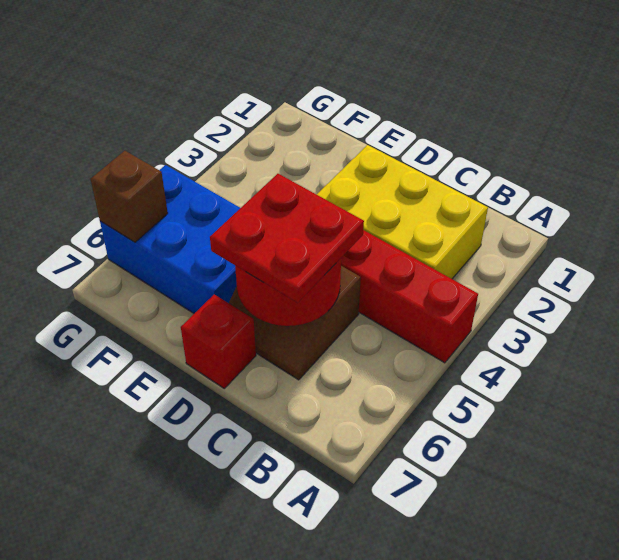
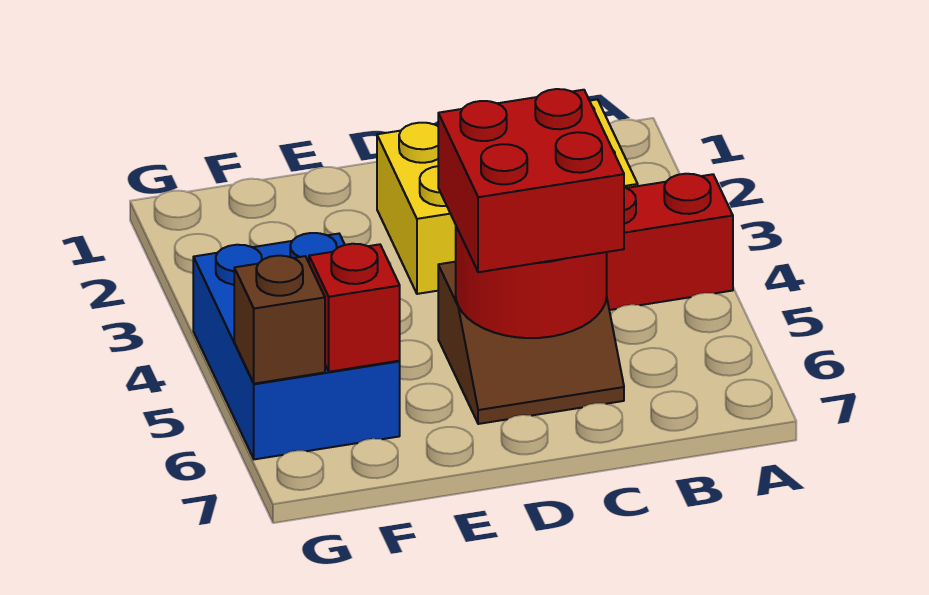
red 2x2 plate [210,174,364,303] -> red 2x2 brick [438,89,624,272]
red 1x1 brick [181,295,256,388] -> red 1x1 brick moved to [309,244,400,372]
blue 2x3 brick [100,165,240,313] -> blue 2x3 brick turned to [193,233,400,459]

